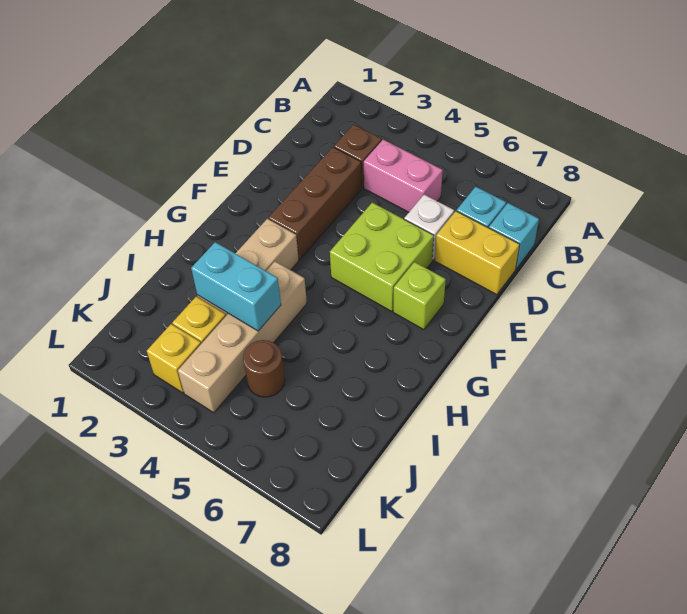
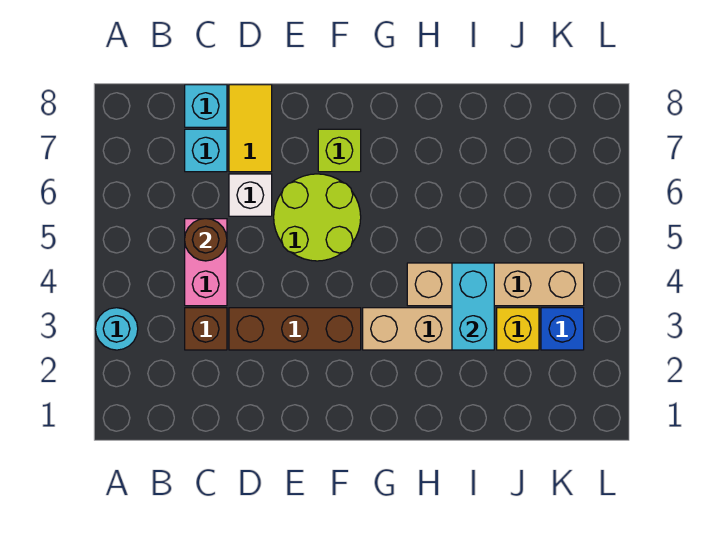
none -> cyan 1x1 round brick [95,308,138,350]
yellow 1x2 brick [435,211,520,295] -> yellow 1x2 tile [229,85,272,172]
lime 2x2 brick [330,203,434,312] -> lime 2x2 round brick [274,174,361,261]
brown 1x1 round brick [243,340,285,397] -> brown 1x1 round brick moved to [185,219,227,261]
yellow 1x1 brick [147,324,201,393] -> blue 1x1 brick [541,308,584,350]

